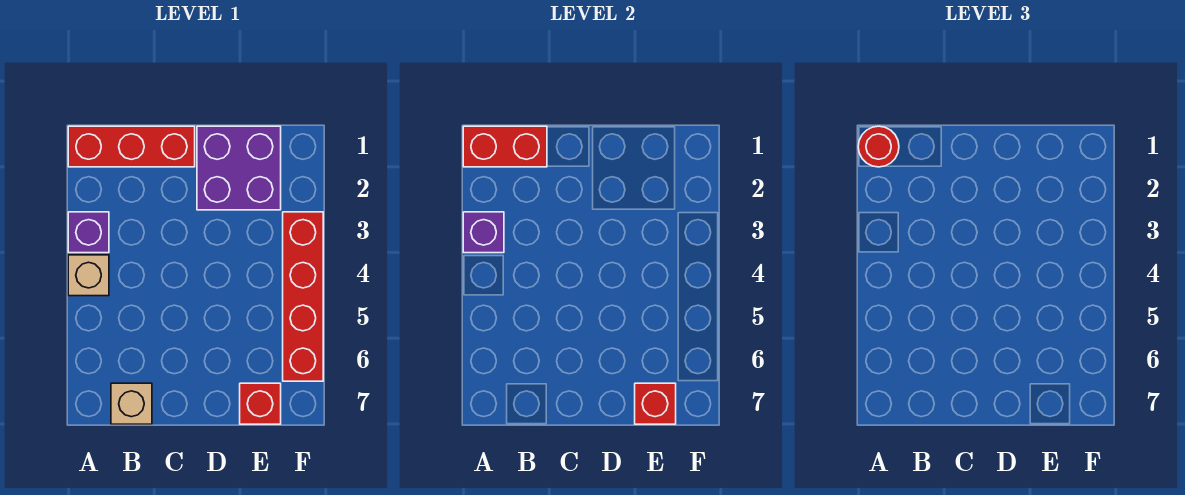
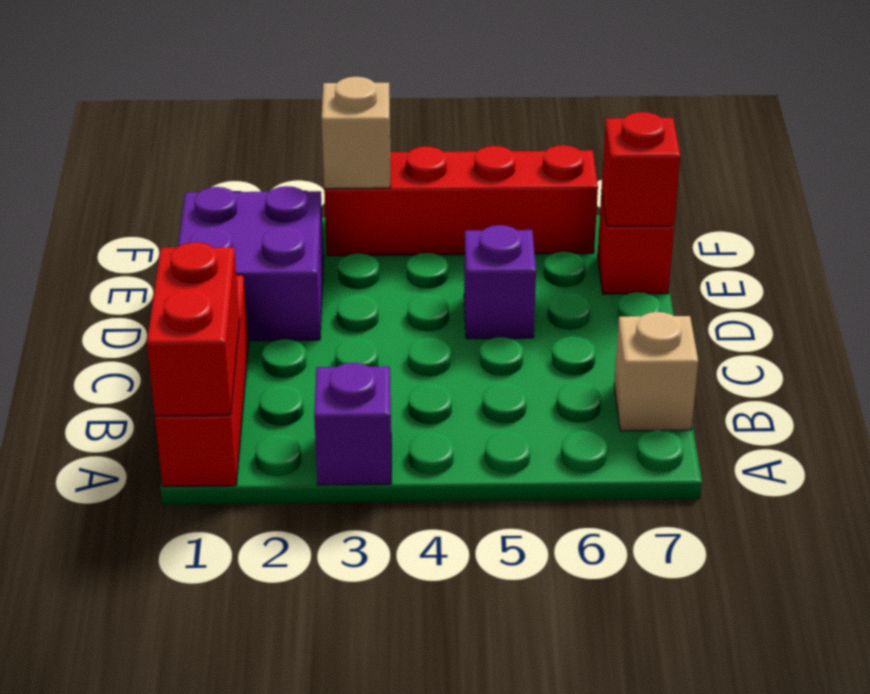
red 1x1 round brick [858,126,899,167] -> none
purple 1x1 brick [463,212,504,253] -> purple 1x1 brick moved to [464,225,536,339]
tan 1x1 brick [68,255,109,296] -> tan 1x1 brick moved to [322,77,390,189]

